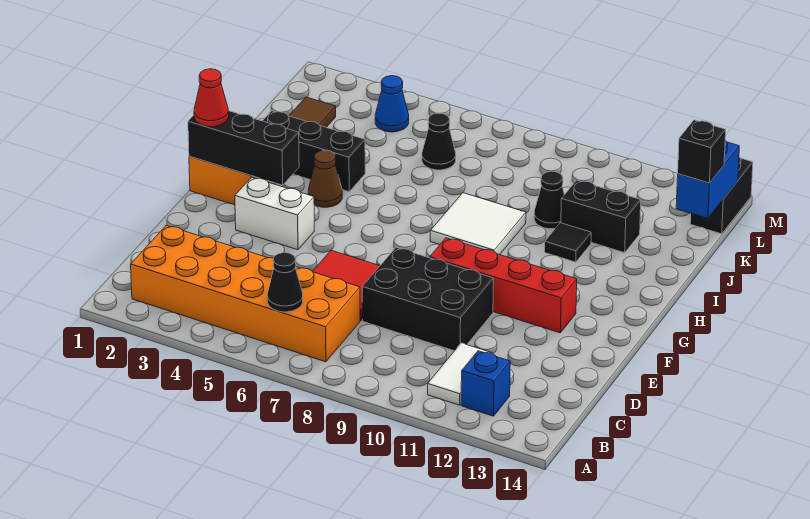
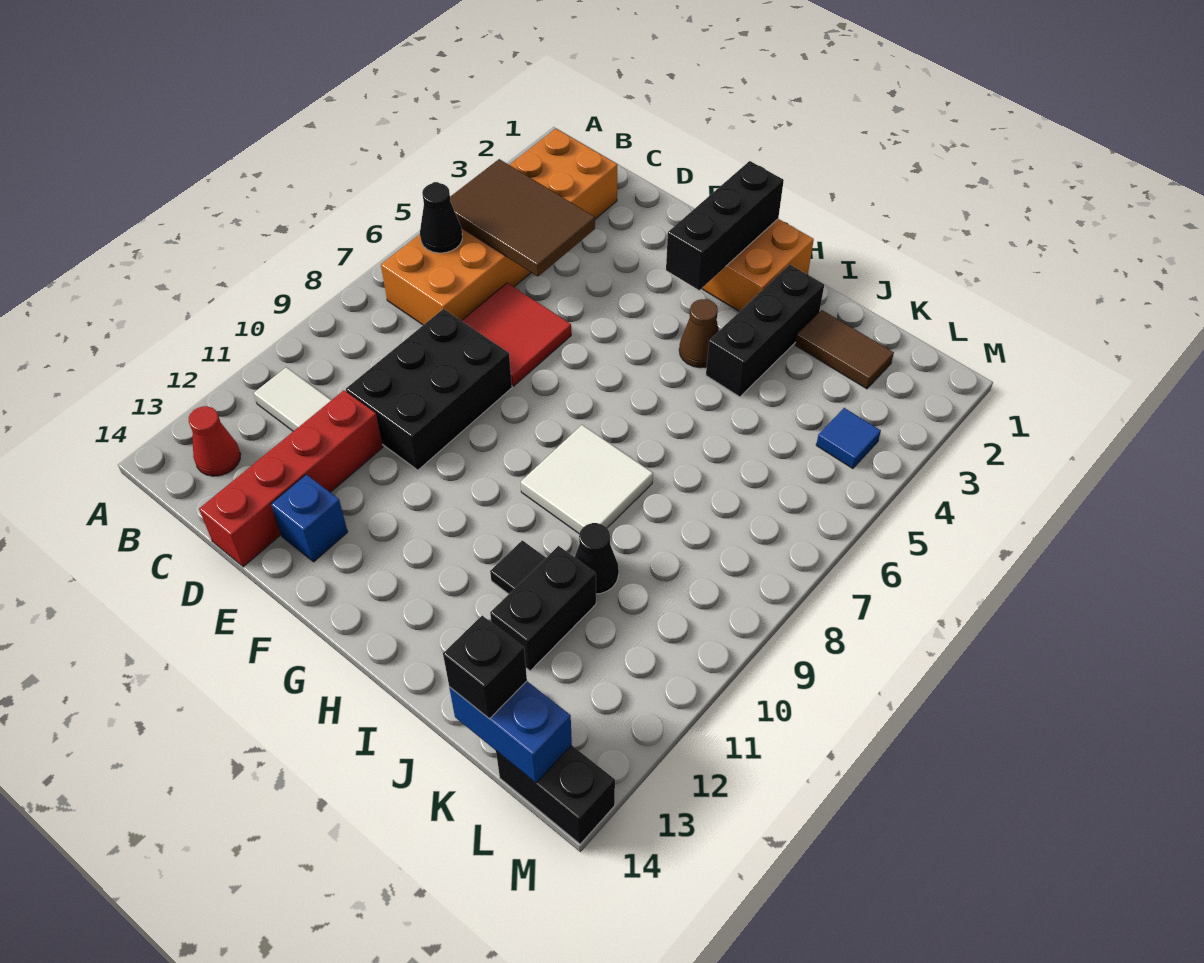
none -> brown 2x3 tile [450,159,595,276]
blue 1x1 brick [461,351,510,416] -> blue 1x1 brick moved to [271,474,348,562]
white 1x2 brick [235,177,315,250] -> none
red 1x4 brick [430,238,577,333] -> red 1x4 brick moved to [199,390,383,567]
red 1x1 cone [194,69,229,127] -> red 1x1 cone moved to [189,406,241,476]
black 1x1 cone [422,113,456,170] -> none
blue 1x1 cone [375,76,409,132] -> blue 1x1 tile [816,408,881,469]

